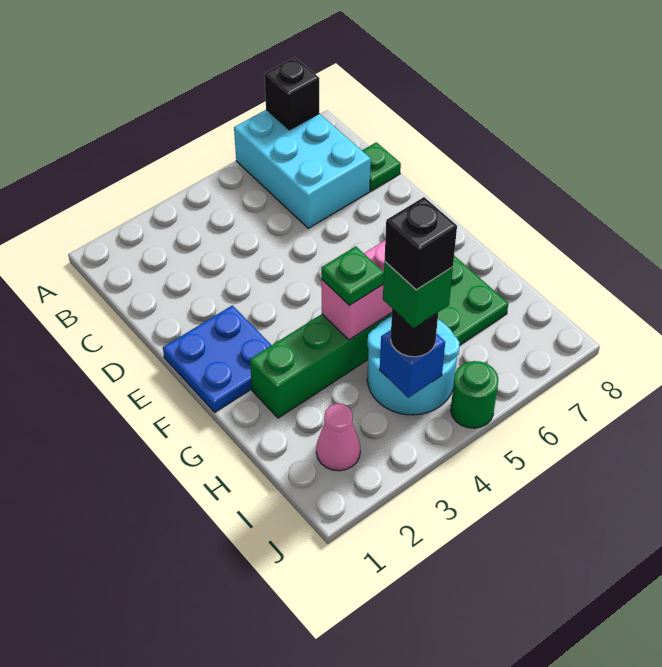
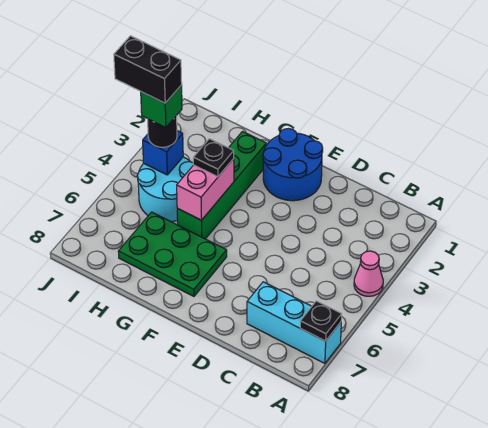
cyan 2x3 brick [234,110,371,228] -> cyan 1x3 brick [247,282,341,363]
black 1x1 brick [264,57,319,130] -> black 1x1 plate [300,301,342,341]
green 1x1 plate [362,142,401,191] -> none
blue 2x2 plate [163,305,271,412] -> blue 2x2 round brick [263,129,323,201]
green 1x1 plate [321,246,384,306] -> black 1x1 plate [193,139,234,177]
pink 1x1 cone [316,404,360,471] -> pink 1x1 cone moved to [354,251,383,296]
black 1x1 brick [384,197,457,290] -> black 1x2 brick [114,36,182,103]
green 1x1 round brick [451,361,498,428] -> none

